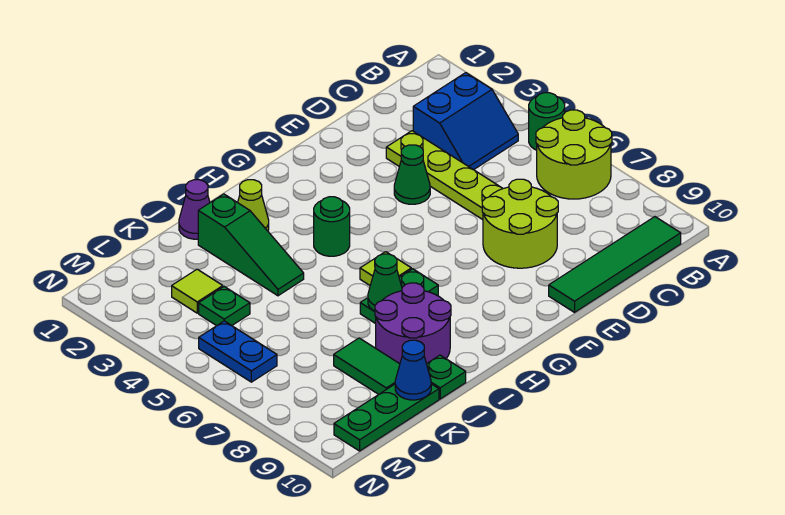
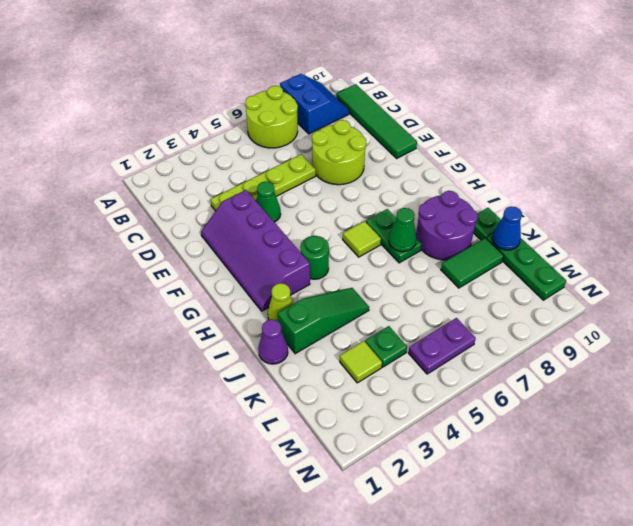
green 1x1 round brick [529,93,565,150] -> none
blue 2x2 slope [413,73,518,170] -> blue 2x2 slope moved to [280,74,349,134]
none -> purple 2x4 slope [201,190,310,311]
blue 1x2 plate [199,321,277,382] -> purple 1x2 plate [408,318,476,374]

